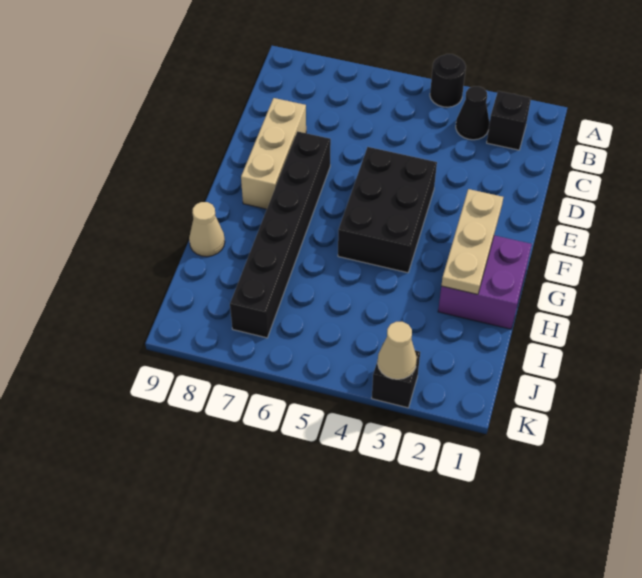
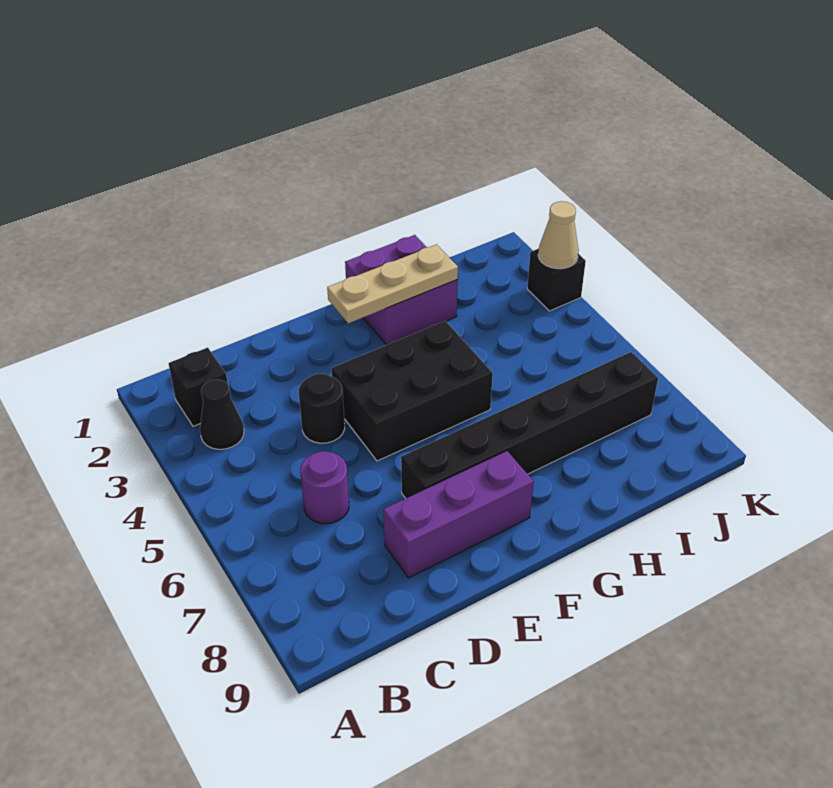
black 1x1 round brick [430,54,466,107] -> black 1x1 round brick moved to [299,374,345,443]
none -> purple 1x1 round brick [300,451,349,524]
tan 1x3 brick [241,98,306,209] -> purple 1x3 brick [383,451,534,578]
tan 1x1 cone [189,202,225,257] -> none

